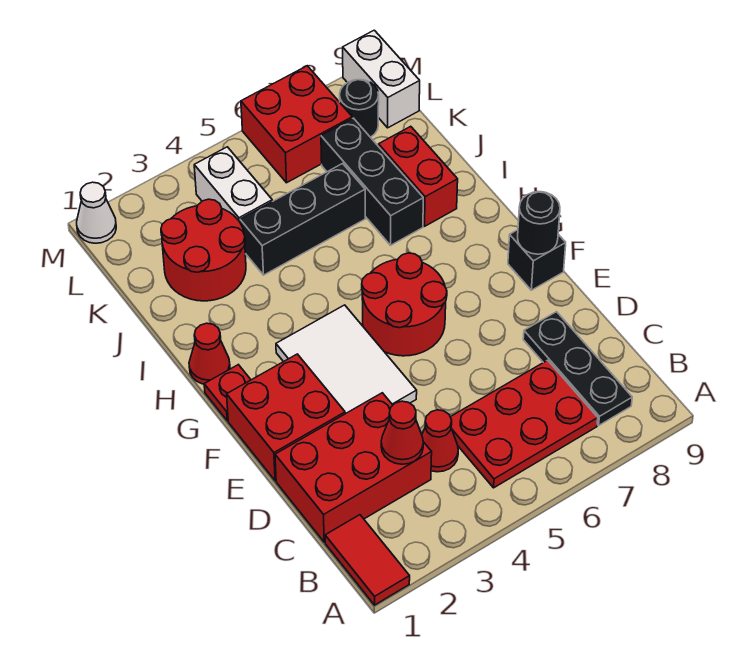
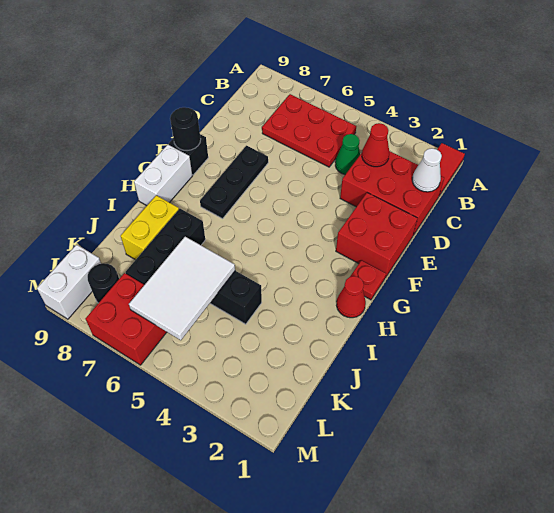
black 1x3 plate [523,312,632,425] -> black 1x3 plate moved to [200,146,268,219]
red 1x1 cone [422,410,458,472] -> green 1x1 cone [335,134,360,175]
white 2x3 tile [276,305,417,414] -> white 2x3 tile moved to [129,237,235,340]
red 2x2 round brick [362,253,447,356] -> none
red 1x2 brick [379,126,458,226] -> yellow 1x2 brick [121,195,179,260]
red 2x2 round brick [161,199,246,301] -> none
white 1x2 brick [194,147,272,222] -> white 1x2 brick moved to [134,145,192,206]
white 1x1 cone [77,182,116,243] -> white 1x1 cone moved to [412,148,442,192]

